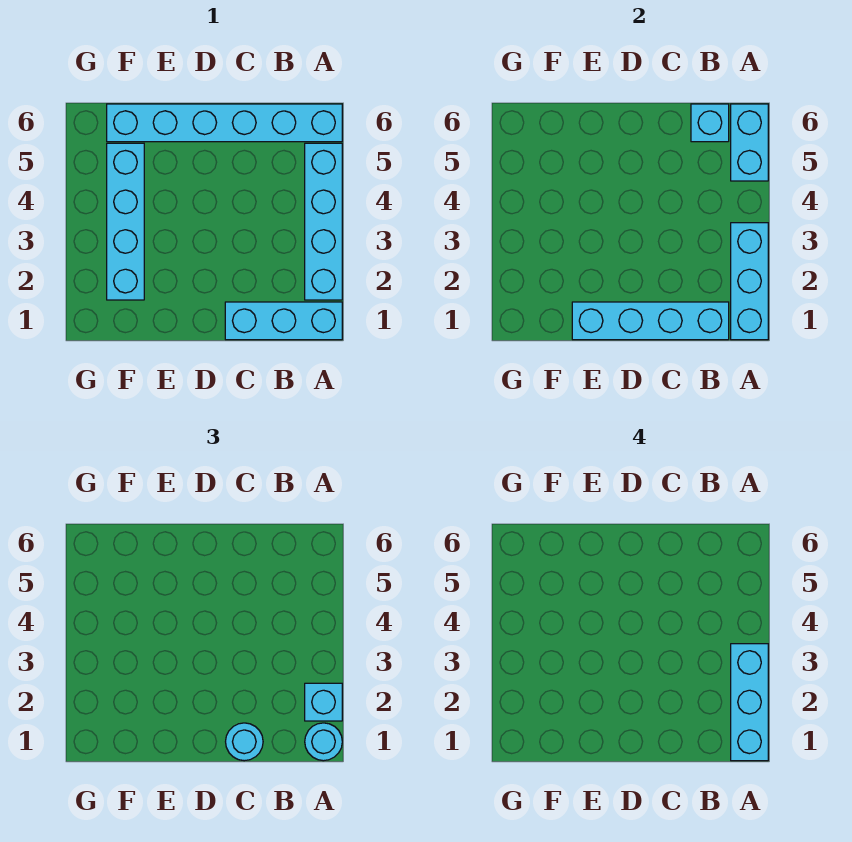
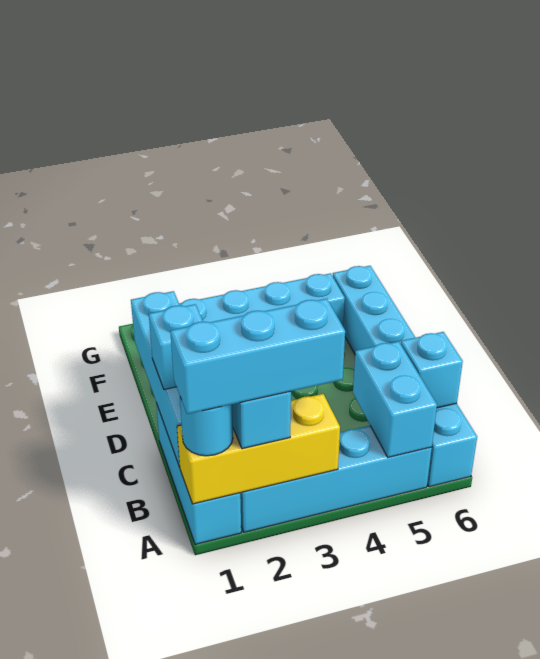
cyan 1x3 brick [731,223,768,340] -> yellow 1x3 brick [177,394,340,504]
cyan 1x2 brick [731,104,768,181] -> cyan 1x2 brick turned to [353,341,437,457]
cyan 1x1 round brick [226,723,263,761] -> cyan 1x1 brick [149,304,203,389]

